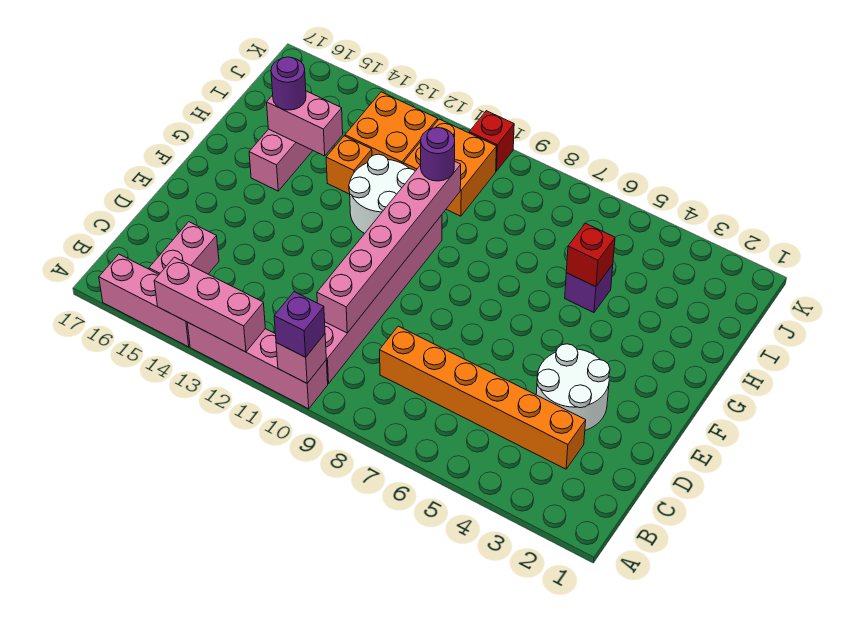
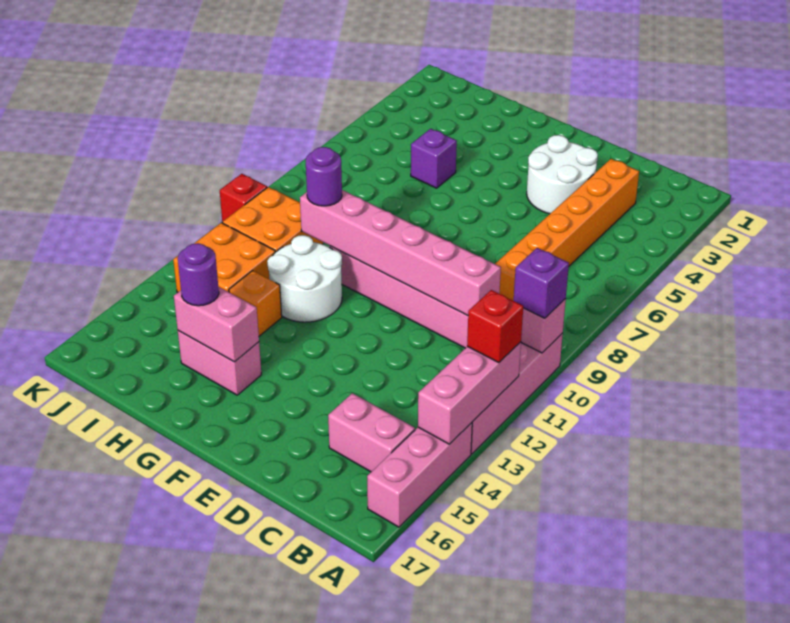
red 1x1 brick [566,223,615,287] -> red 1x1 brick moved to [467,290,523,363]
pink 1x2 brick [267,91,343,156] -> pink 1x2 brick turned to [174,287,259,362]

